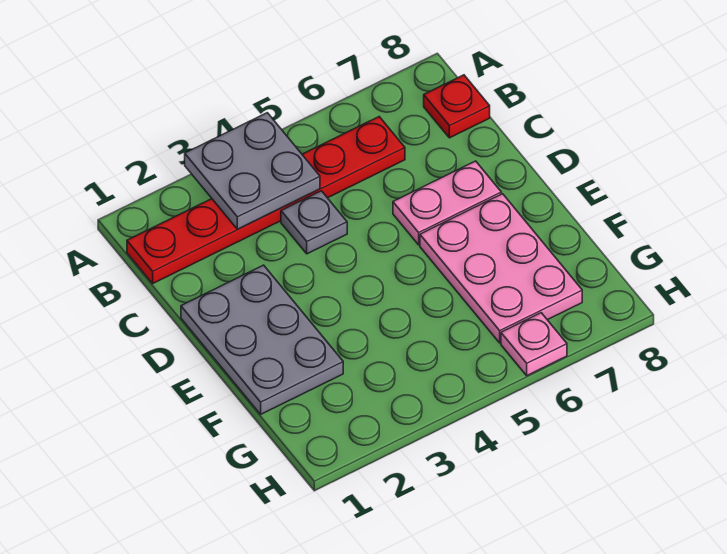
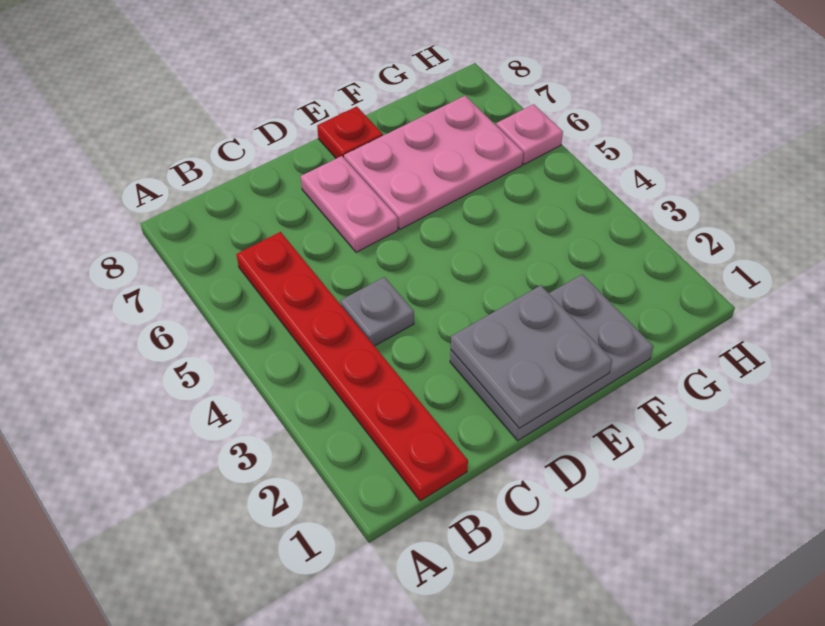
grey 2x2 plate [185,113,320,229] -> grey 2x2 plate moved to [451,285,612,428]
red 1x1 plate [424,75,490,138] -> red 1x1 plate moved to [317,106,383,158]

